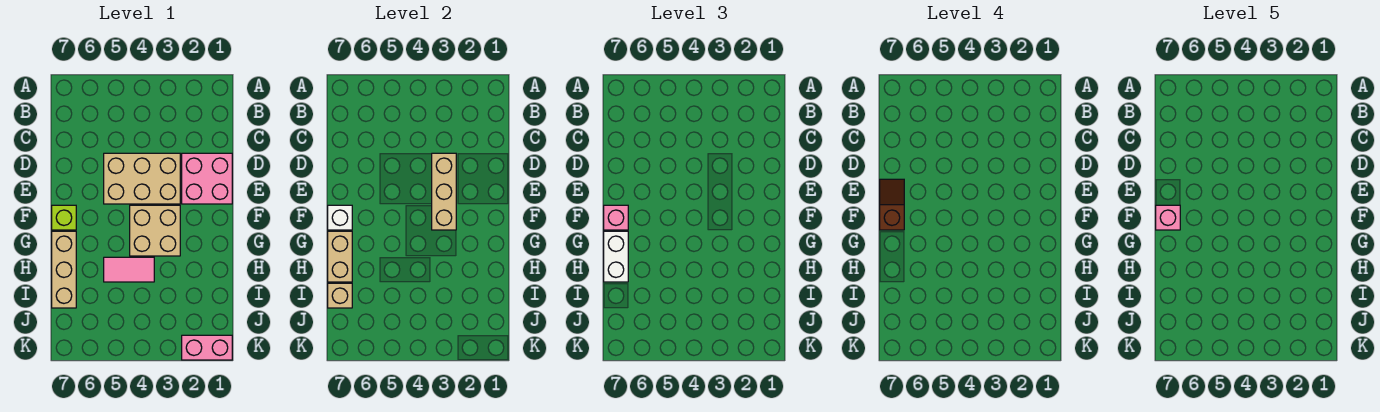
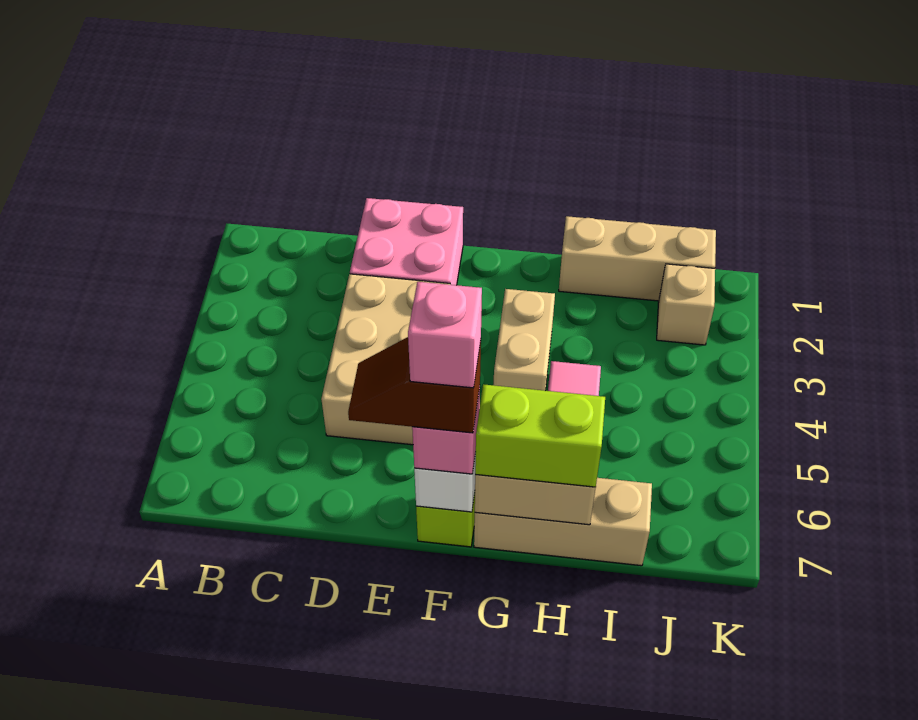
tan 1x3 brick [432,153,456,230] -> tan 1x3 brick moved to [559,216,716,301]
tan 2x2 brick [130,205,180,256] -> tan 1x2 brick [494,289,555,391]
white 1x2 brick [604,231,628,282] -> lime 1x2 brick [475,384,605,487]
tan 1x1 brick [328,283,352,308] -> tan 1x1 brick moved to [657,264,715,345]
pink 1x2 brick [182,335,232,360] -> none

